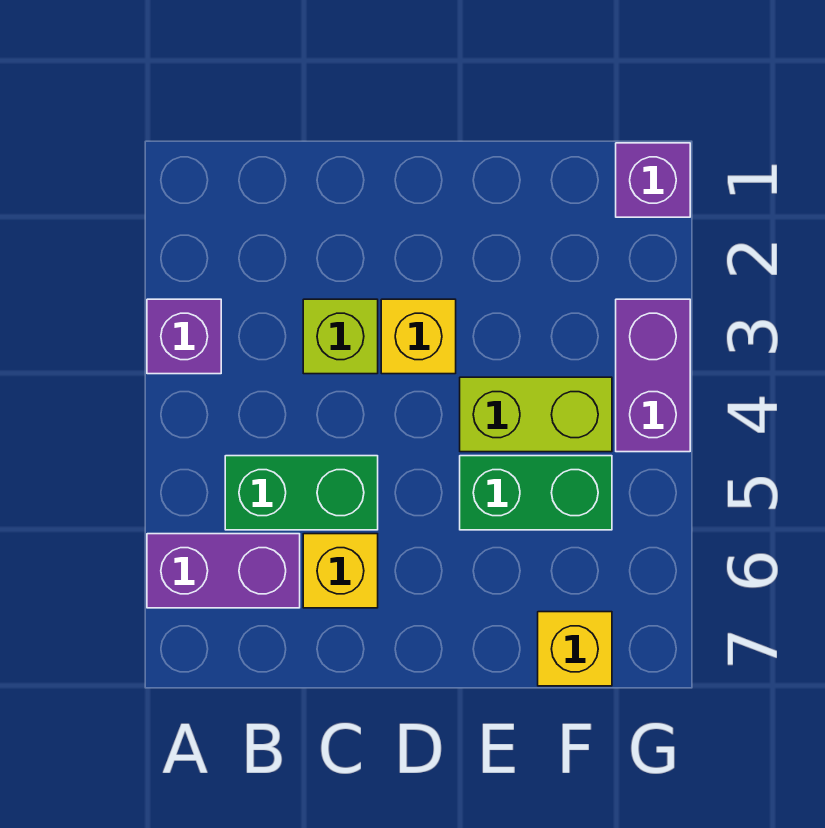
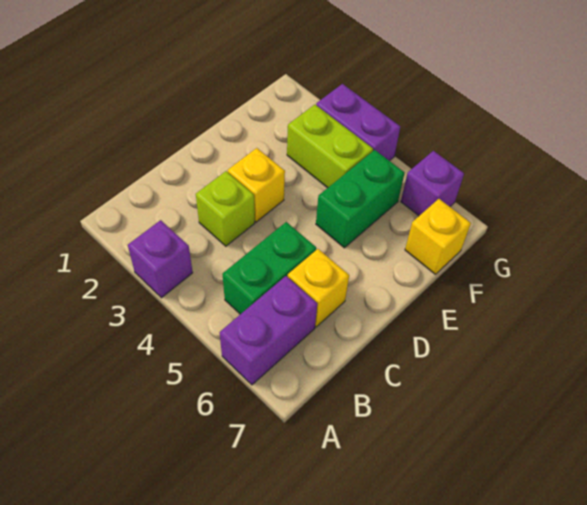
lime 1x2 brick [460,377,612,452] -> lime 1x2 brick turned to [287,105,373,188]
purple 1x1 brick [616,143,690,217] -> purple 1x1 brick moved to [401,151,464,216]

